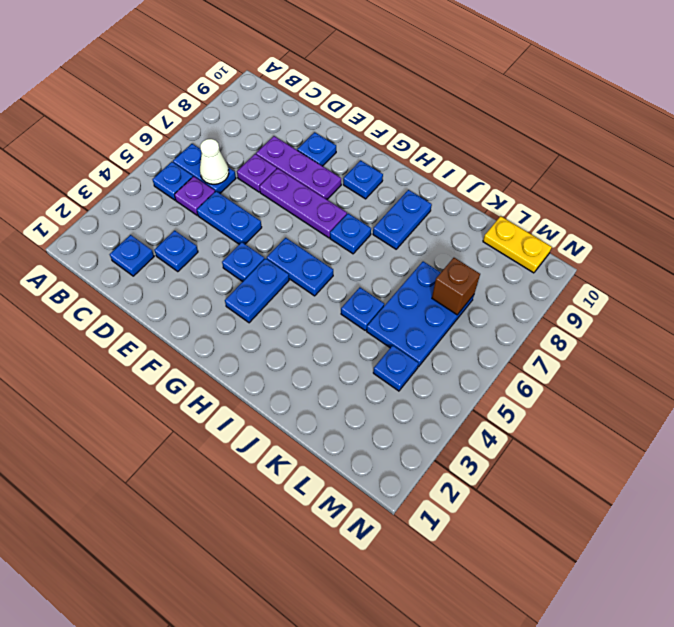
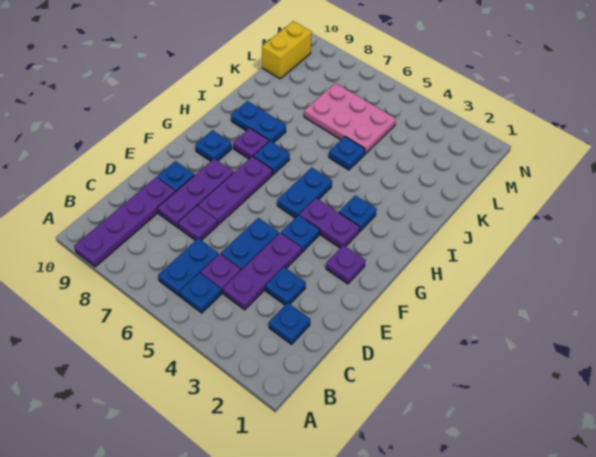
none -> purple 1x4 plate [74,177,175,267]
none -> purple 1x3 plate [223,233,301,310]
white 1x1 cone [200,139,229,184] -> none
none -> purple 1x1 plate [326,245,366,284]
blue 1x2 plate [225,258,289,323] -> purple 1x2 plate [299,198,360,248]
none -> purple 1x1 plate [233,128,269,159]
blue 2x3 plate [367,261,474,367] -> pink 2x3 plate [304,83,396,154]
blue 1x1 plate [373,346,418,391] -> blue 1x1 plate moved to [339,195,377,232]
brown 1x1 brick [432,258,480,315] -> none
yellow 1x2 plate [483,216,552,273] -> yellow 1x2 brick [262,21,312,79]

